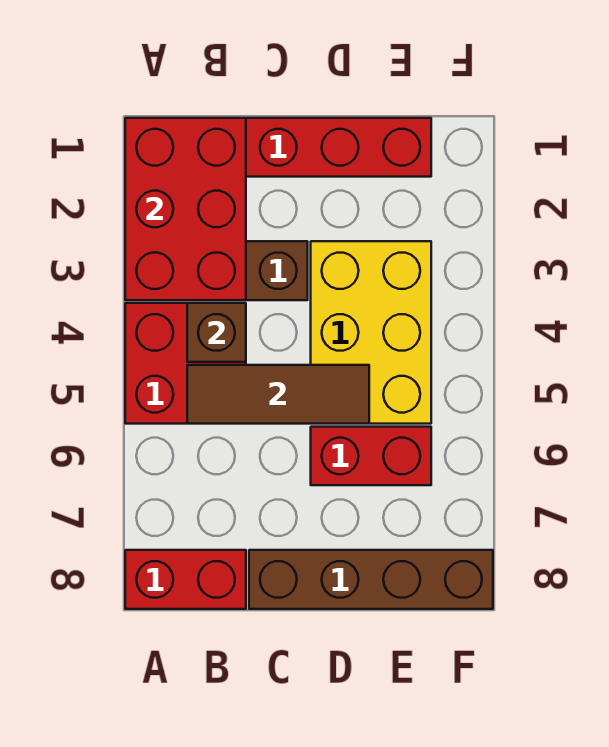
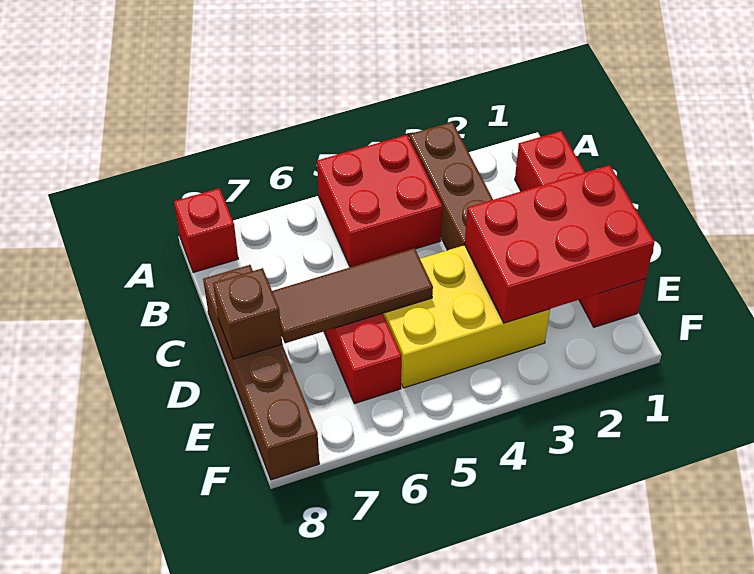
red 2x3 brick [125,118,246,300] -> red 2x3 brick moved to [465,165,655,323]
red 1x2 brick [125,550,246,609] -> red 1x1 brick [174,188,238,273]
brown 1x1 brick [187,303,246,362] -> brown 1x1 brick moved to [213,268,282,359]
brown 1x3 tile [187,365,369,424] -> brown 1x3 tile turned to [272,248,433,343]

